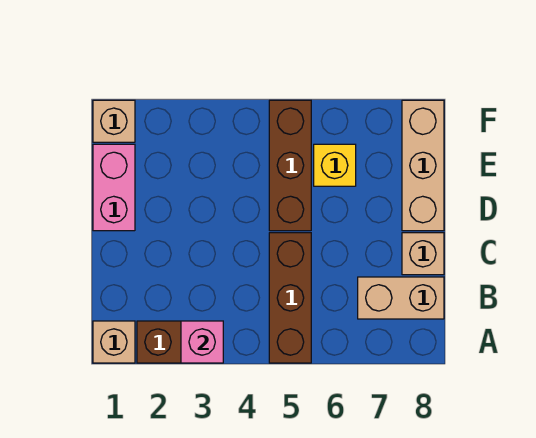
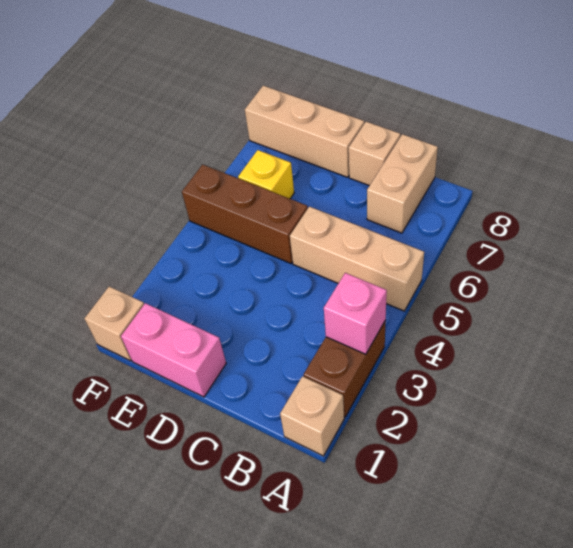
brown 1x3 brick [269,233,311,363] -> tan 1x3 brick [290,206,424,311]

